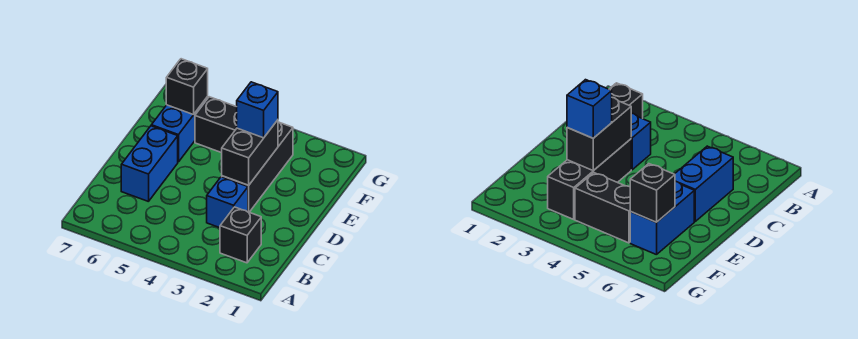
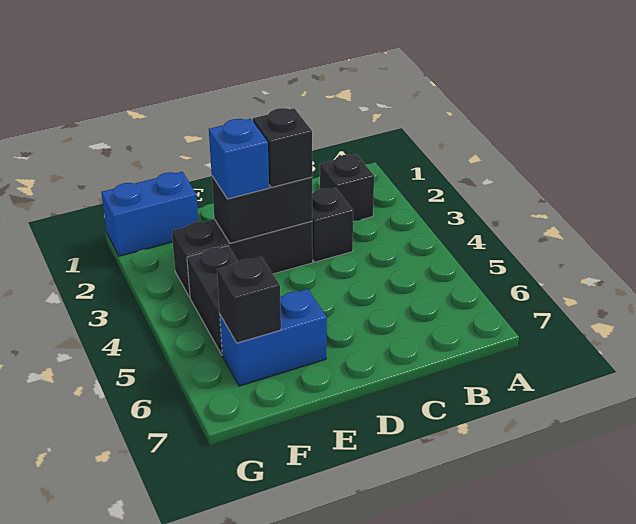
blue 1x1 brick [207,177,248,228] -> black 1x1 brick [312,187,353,262]
blue 1x2 brick [121,126,178,202] -> blue 1x2 brick moved to [101,172,198,256]
none -> black 1x1 brick [253,108,312,187]

